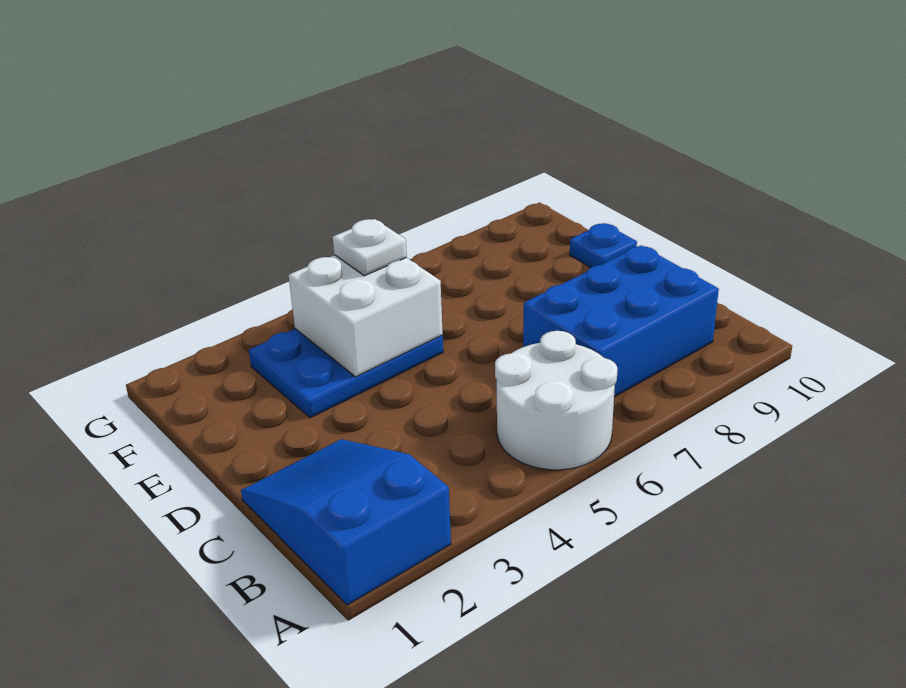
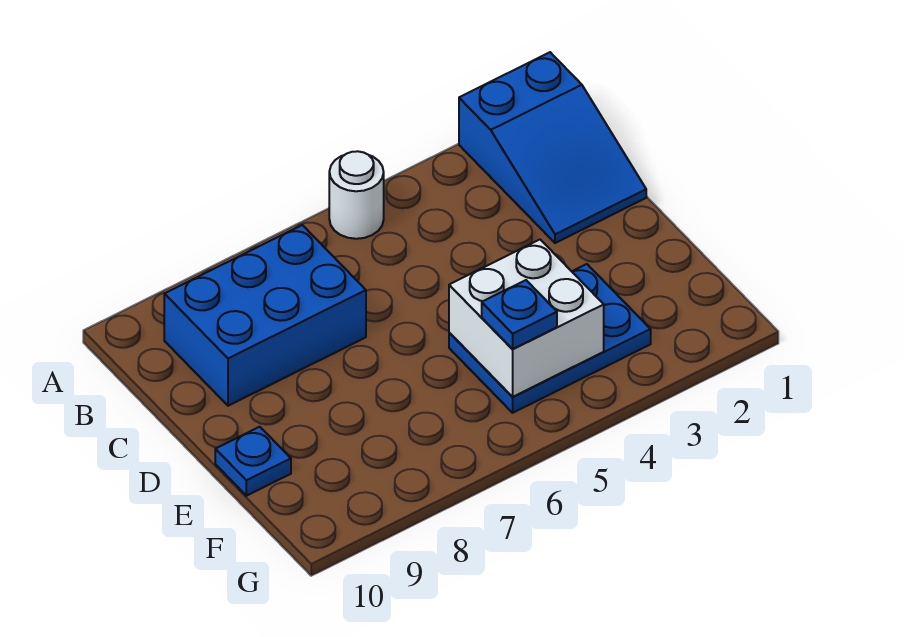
white 2x2 round brick [495,331,617,470] -> white 1x1 round brick [329,151,384,239]
white 1x1 plate [333,219,407,276] -> blue 1x1 plate [482,280,557,349]

